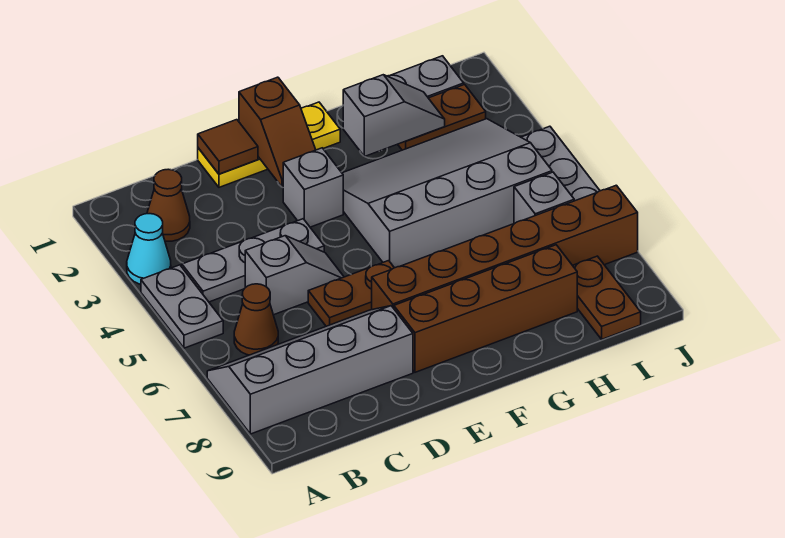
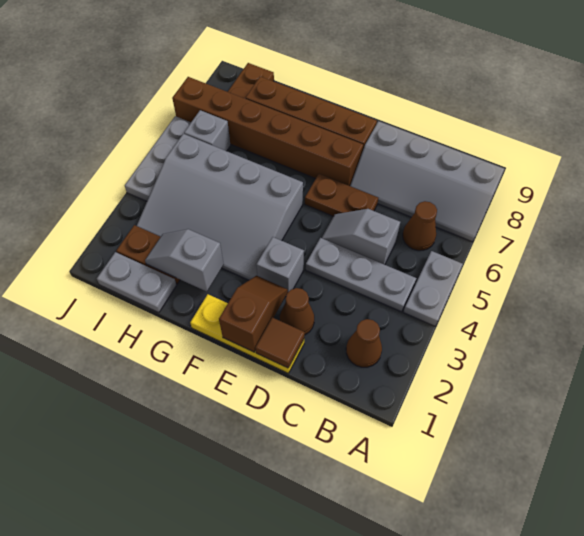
cyan 1x1 cone [127,214,171,284] -> none
none -> brown 1x1 cone [280,288,314,335]

